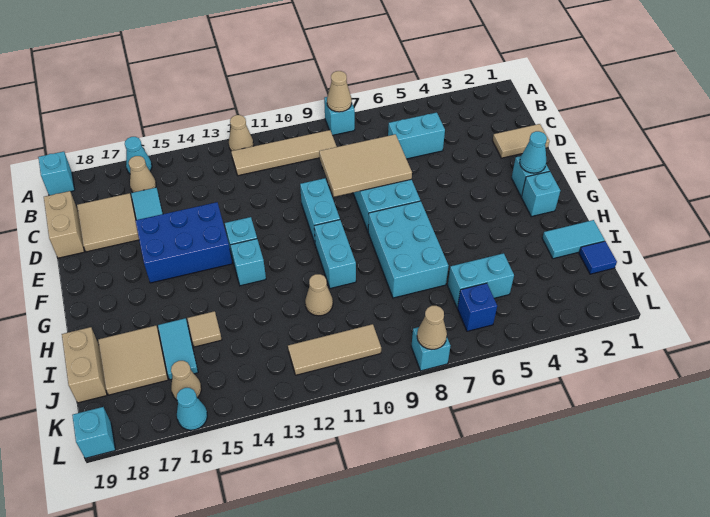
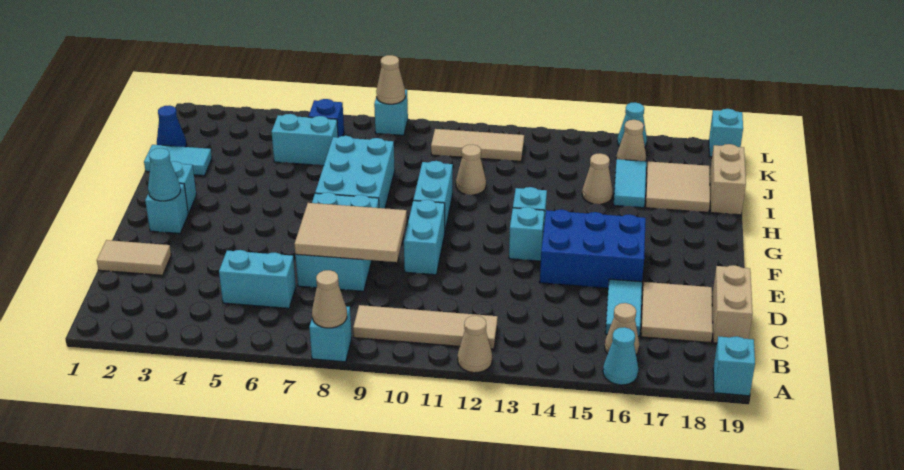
tan 1x1 tile [187,311,222,347] -> tan 1x1 cone [582,153,613,204]
blue 1x1 tile [579,241,617,274] -> blue 1x1 cone [157,105,187,147]

